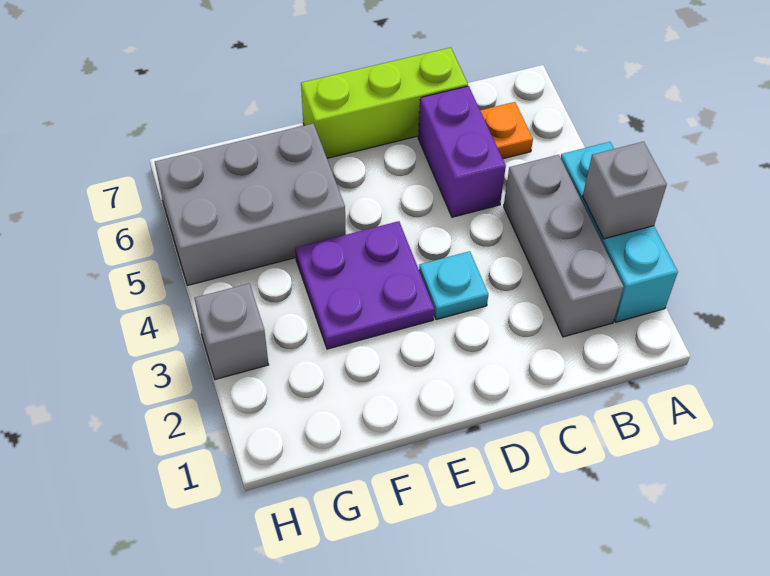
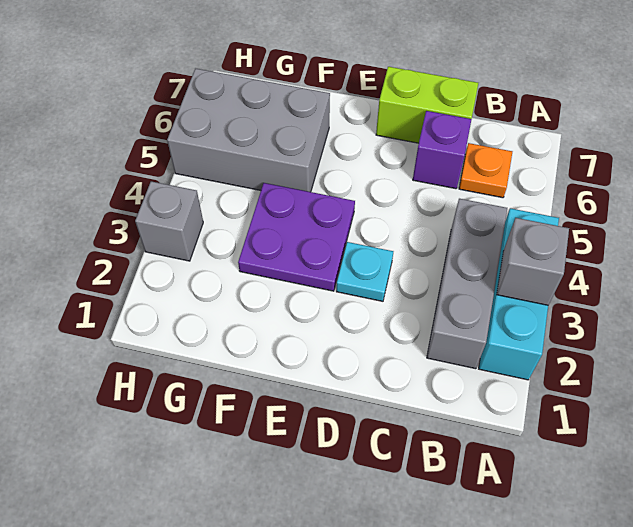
purple 1x2 brick [418,86,506,217] -> purple 1x1 brick [413,111,472,189]
lime 1x3 brick [301,48,468,158] -> lime 1x2 brick [376,67,478,143]

